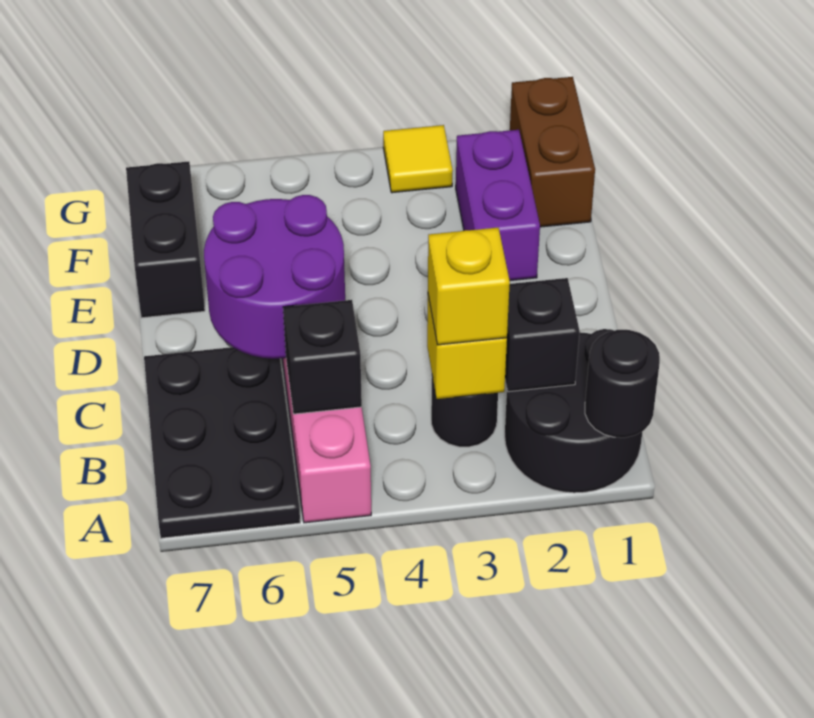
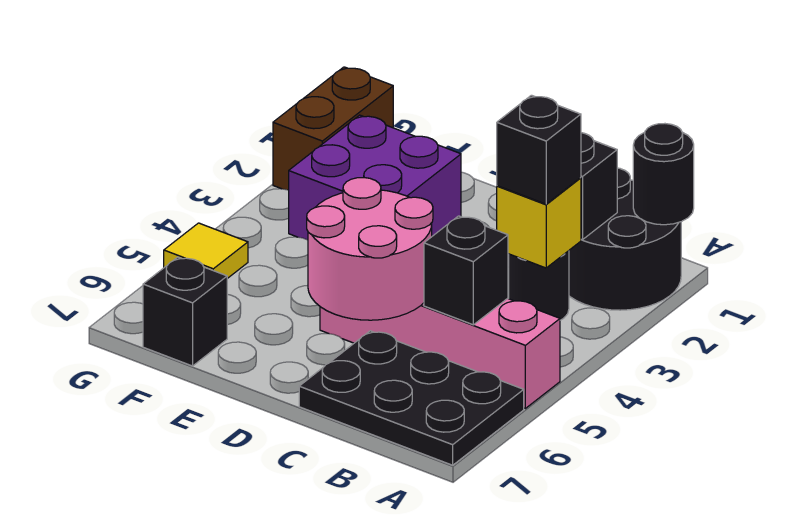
yellow 1x1 brick [428,228,510,345] -> black 1x1 brick [497,95,581,204]
purple 2x2 round brick [204,195,345,359] -> pink 2x2 round brick [307,177,433,320]
purple 1x2 brick [456,130,540,281] -> purple 2x2 brick [289,115,461,240]
black 1x2 brick [126,161,205,318] -> black 1x1 brick [143,257,227,366]
brown 1x2 brick [510,77,595,227] -> brown 1x2 brick turned to [273,67,393,190]
yellow 1x1 tile [383,125,453,193] -> yellow 1x1 tile moved to [164,223,248,278]

